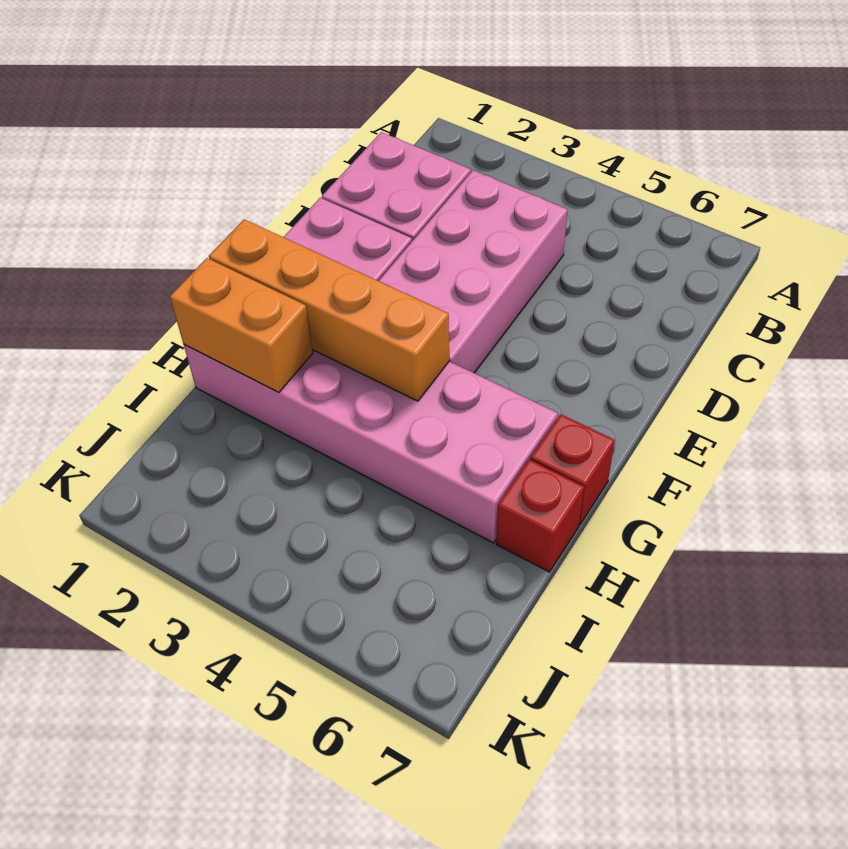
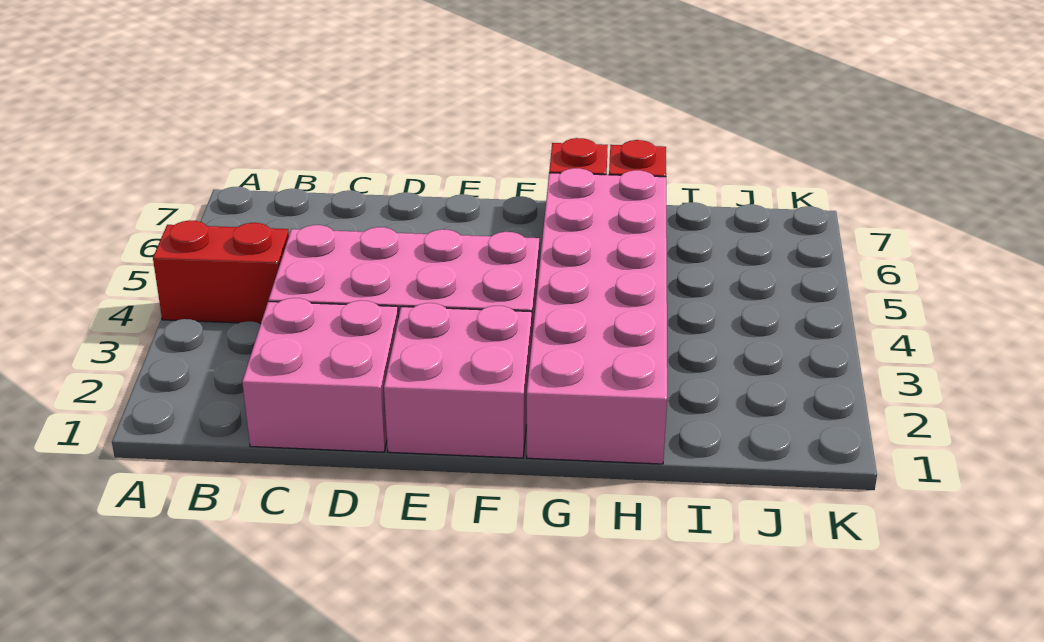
none -> red 1x2 brick [153,220,289,324]
orange 1x4 brick [209,219,449,401] -> none
orange 1x2 brick [170,258,313,393] -> none

